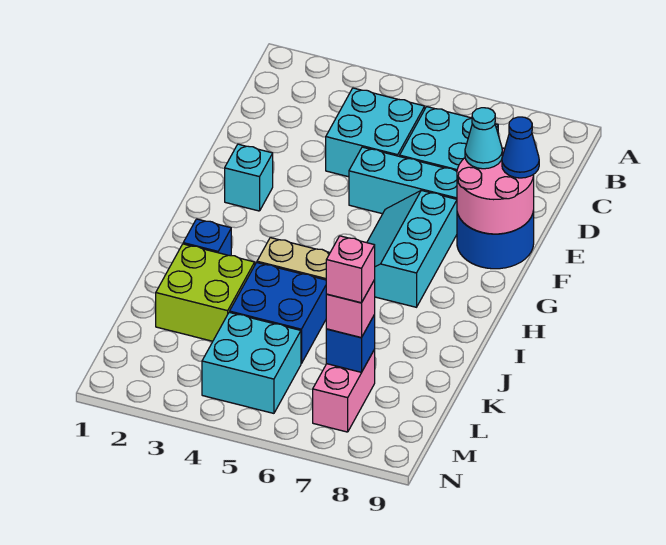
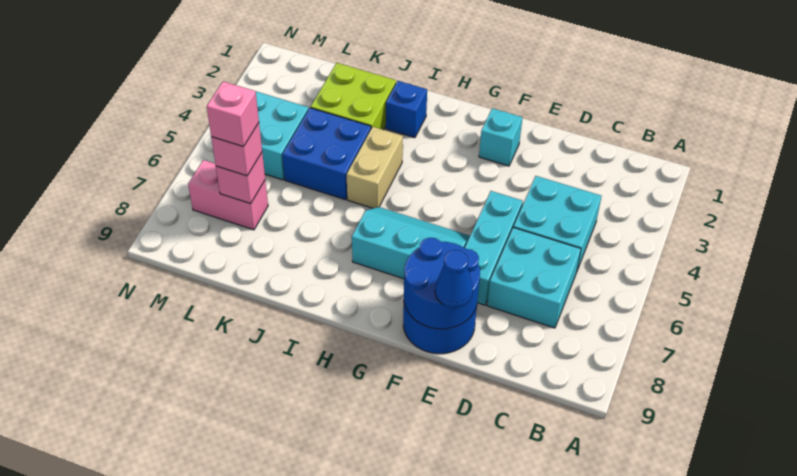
pink 2x2 round brick [457,148,534,234] -> blue 2x2 round brick [404,238,480,329]
cyan 1x1 cone [465,108,502,169] -> none
blue 1x1 brick [326,315,375,372] -> pink 1x1 brick [216,153,265,204]

